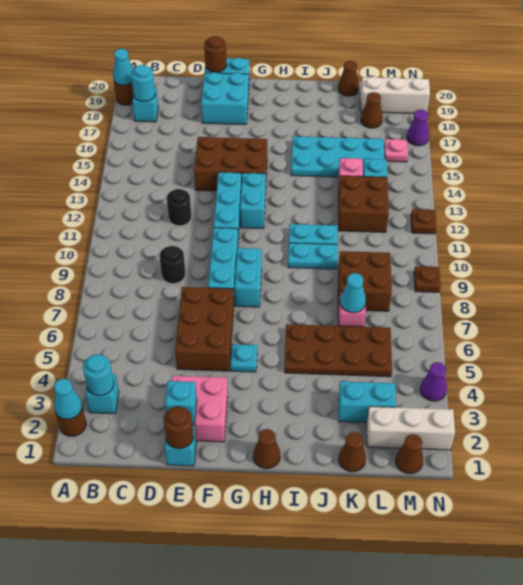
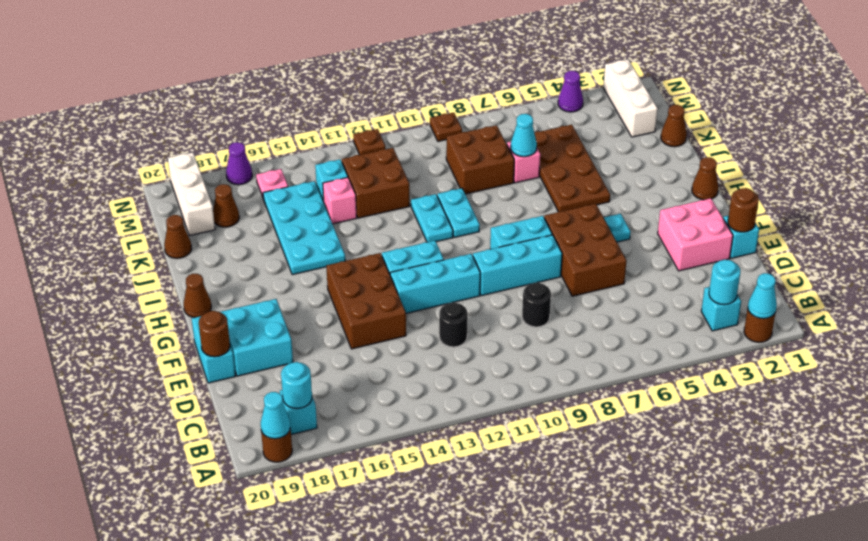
cyan 1x1 brick [165,381,197,424] -> none
brown 2x3 brick [175,287,234,371] -> brown 2x3 brick turned to [544,204,626,296]
cyan 1x2 brick [338,381,396,423] -> none
brown 1x1 cone [396,434,423,474] -> brown 1x1 cone moved to [184,274,211,318]

